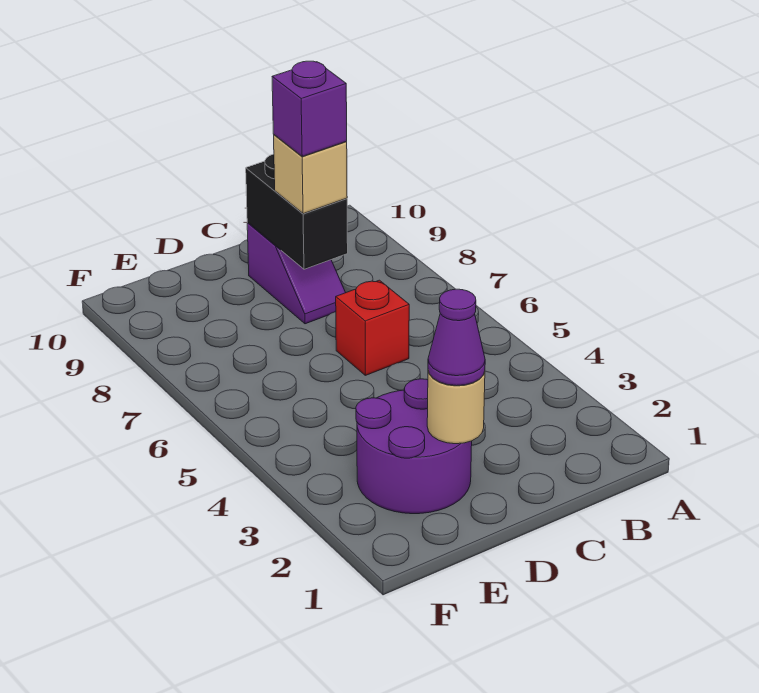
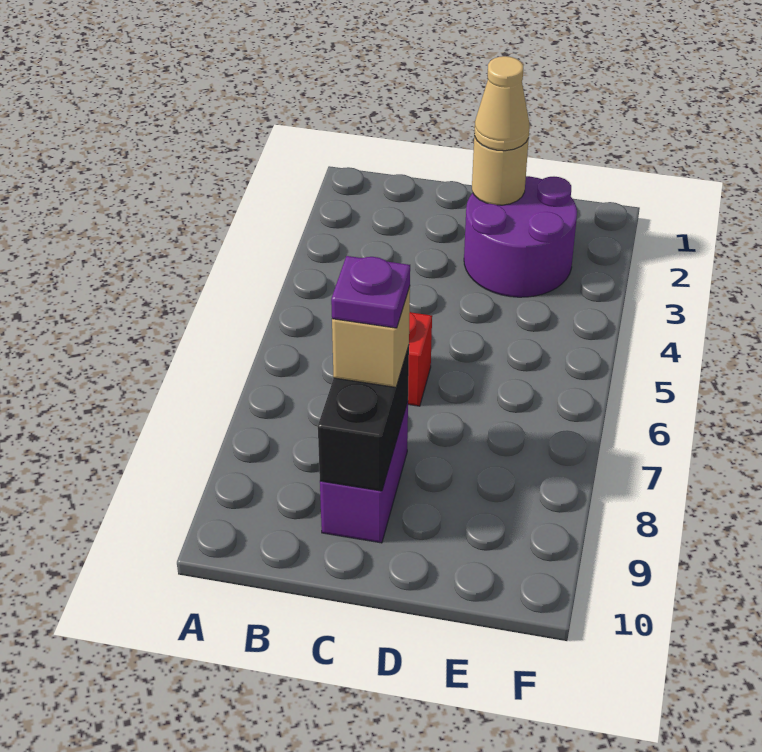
purple 1x2 slope [247,223,346,324] -> purple 1x2 brick [320,402,408,543]
purple 1x1 brick [272,61,347,156] -> purple 1x1 plate [331,256,410,328]
purple 1x1 cone [428,289,485,386] -> tan 1x1 cone [474,56,529,151]

